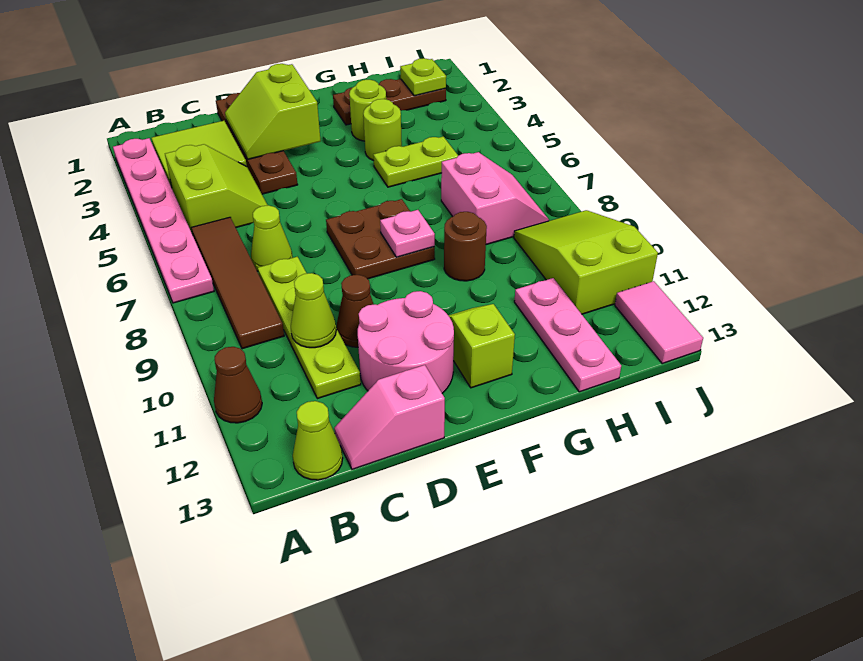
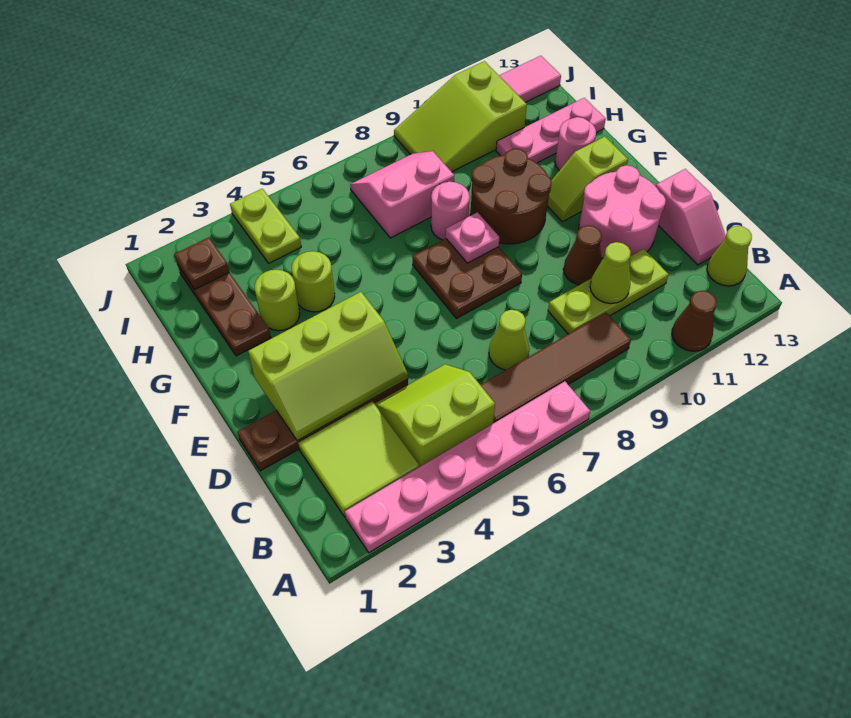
lime 1x4 plate [258,257,361,399] -> lime 1x3 plate [548,249,669,334]
lime 2x2 slope [225,64,321,159] -> lime 2x3 slope [248,292,408,441]
lime 1x2 plate [373,137,458,187] -> lime 1x2 plate moved to [230,189,301,263]
none -> pink 1x1 round brick [431,181,470,240]
brown 1x1 round brick [444,212,487,281] -> brown 2x2 round brick [471,149,552,244]
none -> pink 1x1 round brick [555,117,596,171]
lime 1x1 plate [400,58,446,96] -> brown 1x1 plate [174,237,229,289]

